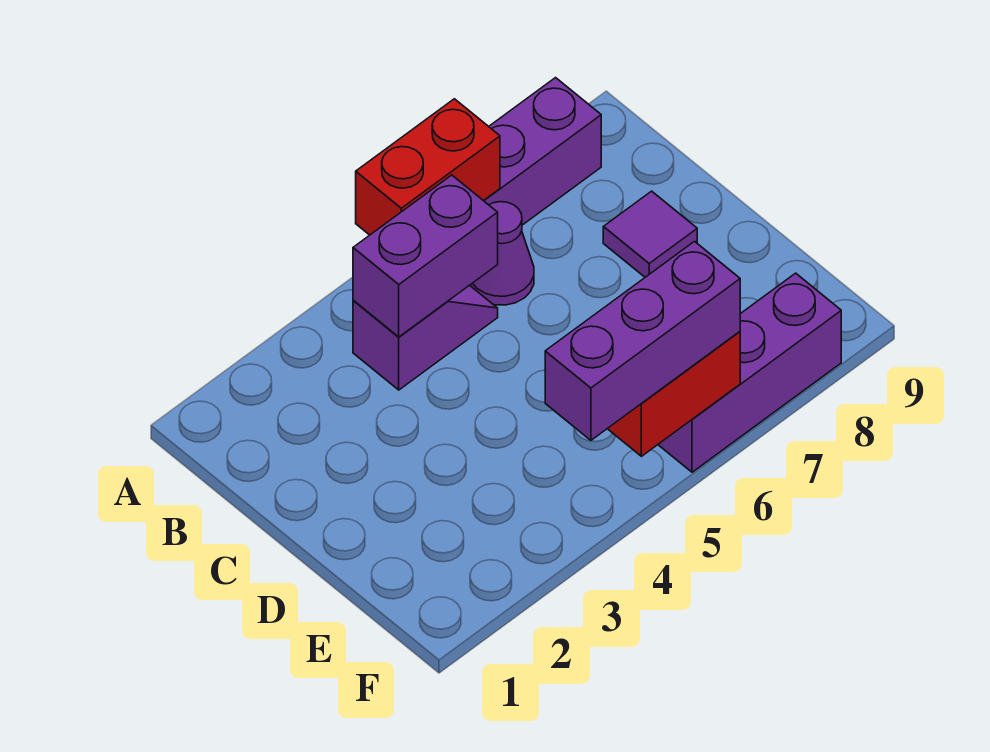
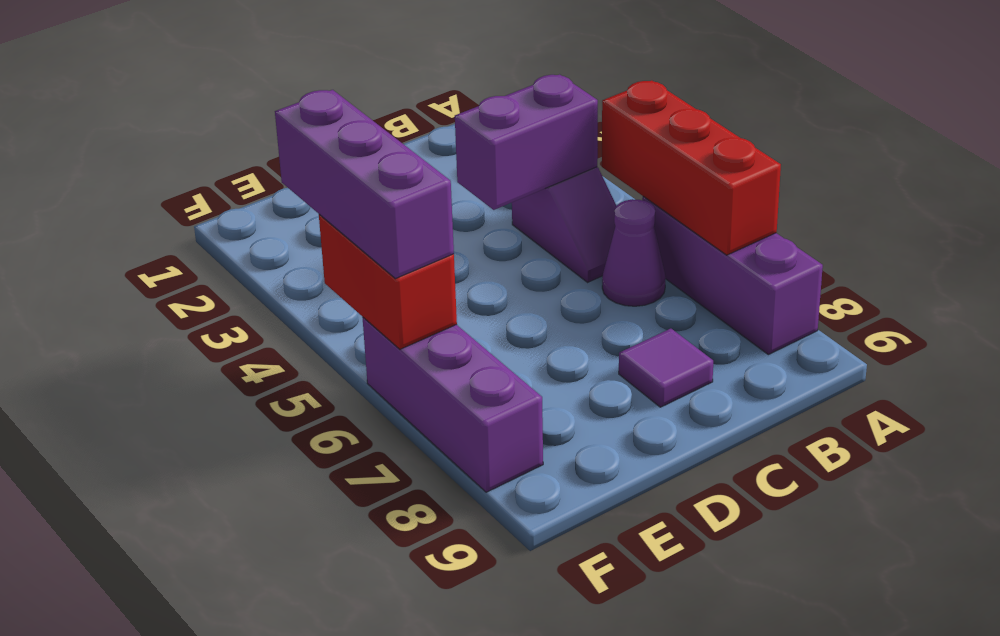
red 1x2 brick [356,99,500,235] -> red 1x3 brick [602,81,781,255]
purple 1x2 brick [353,175,498,337] -> purple 1x2 brick turned to [455,74,598,210]

